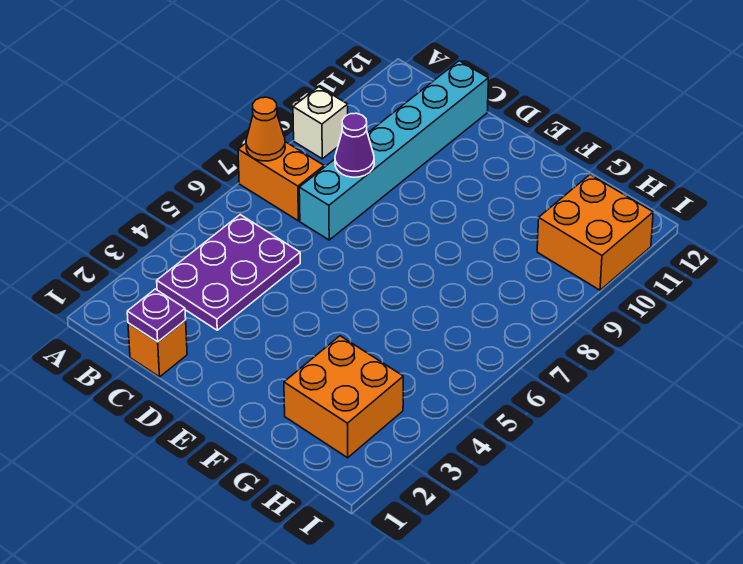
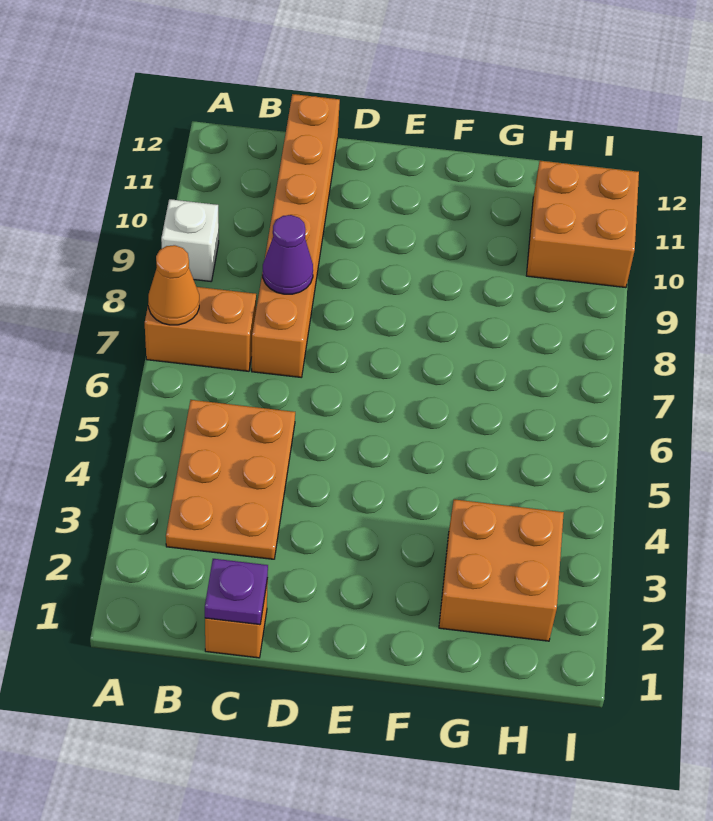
purple 2x3 plate [157,215,300,330] -> orange 2x3 plate [166,400,295,559]
cyan 1x6 brick [299,61,488,240] -> orange 1x6 brick [252,94,340,377]

